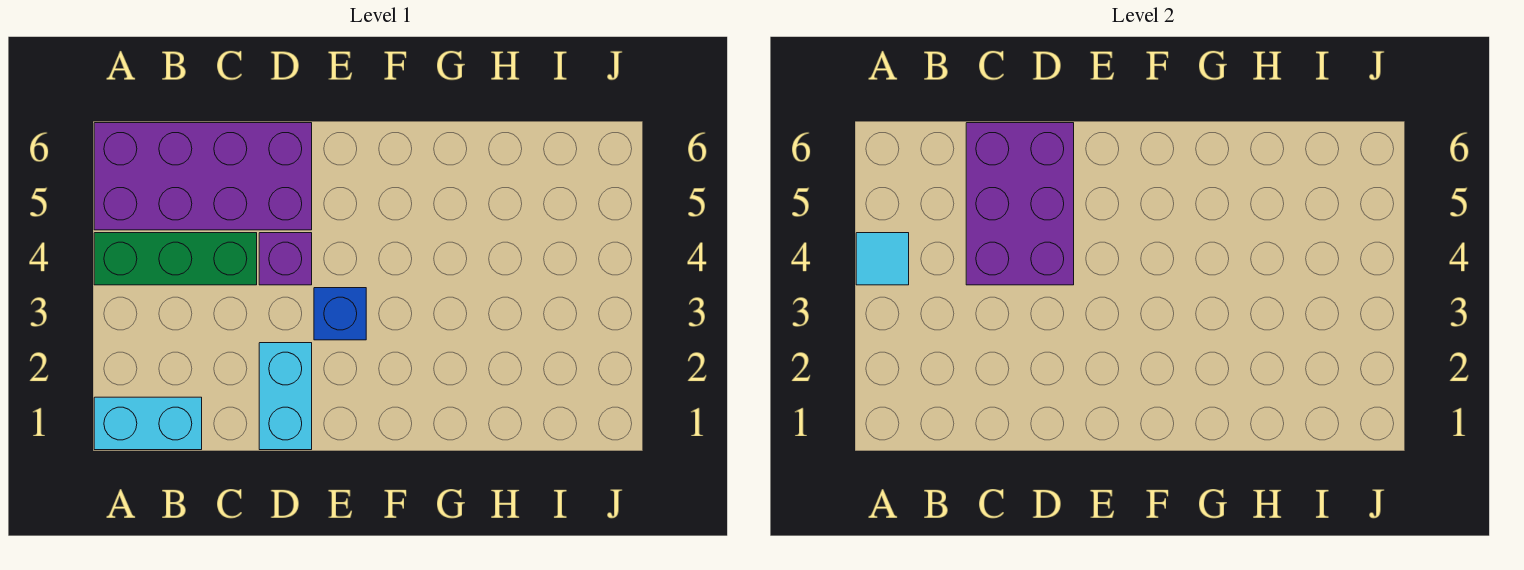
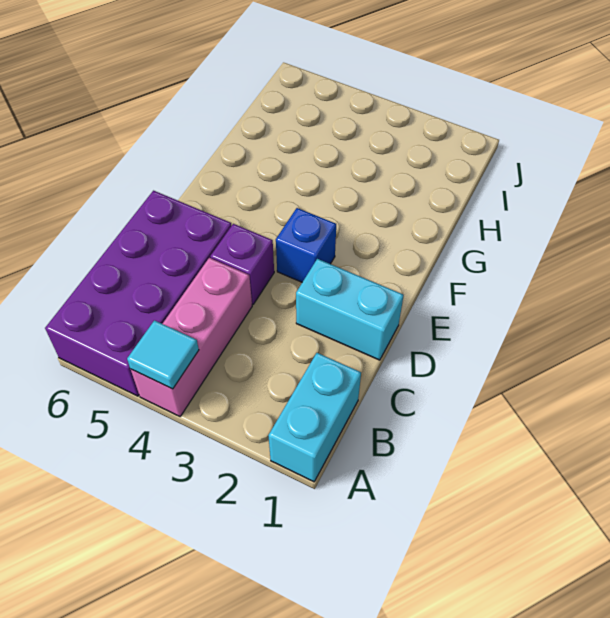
green 1x3 brick [94,233,257,285] -> pink 1x3 brick [131,258,252,416]
purple 2x3 brick [966,123,1074,285] -> none

